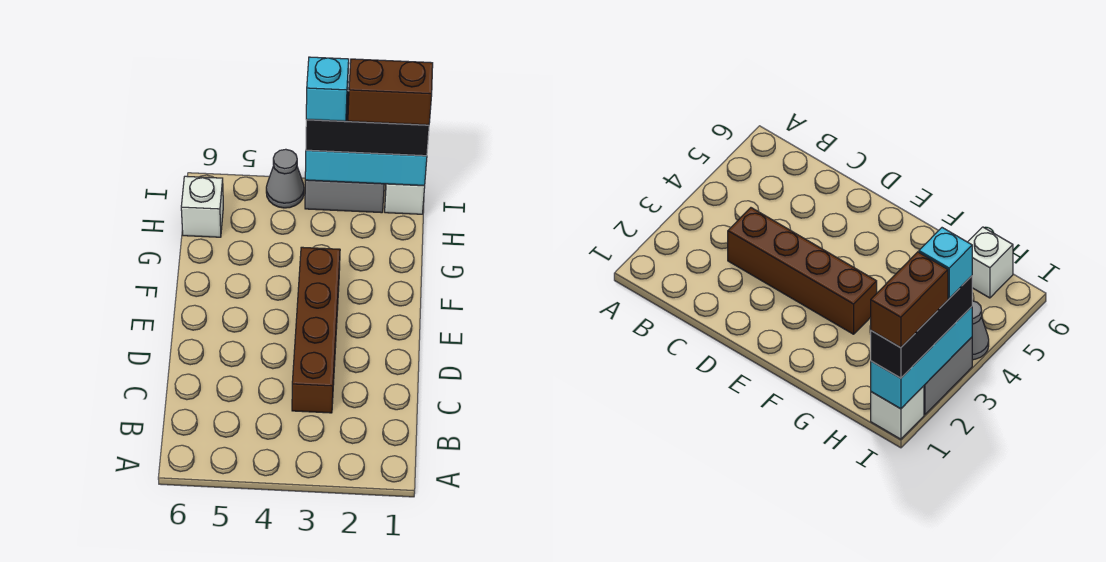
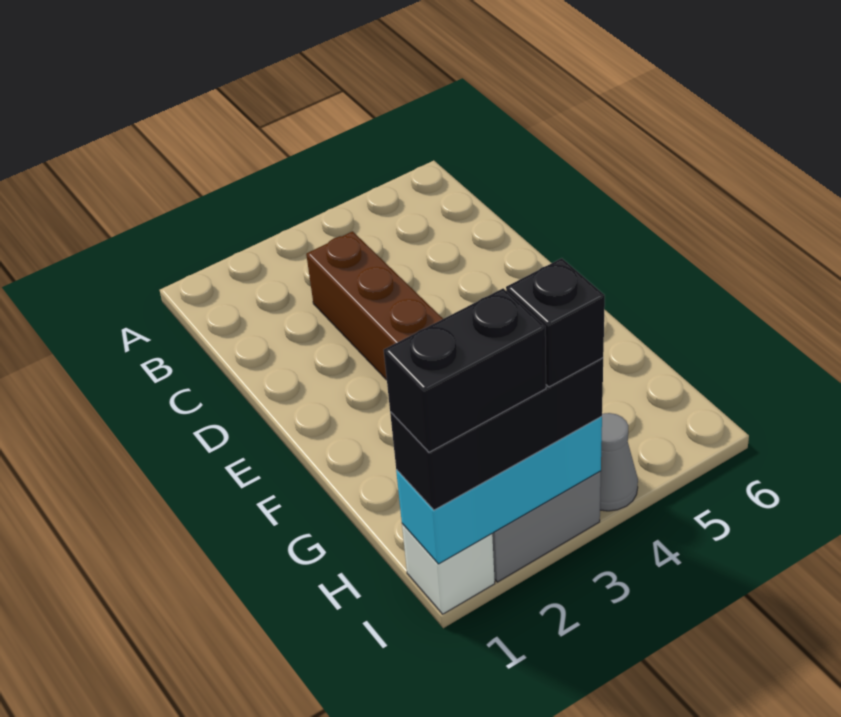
white 1x1 brick [181,176,223,237] -> none
brown 1x2 brick [348,59,433,125] -> black 1x2 brick [384,288,546,452]
cyan 1x1 brick [306,57,349,121] -> black 1x1 brick [506,258,605,387]

